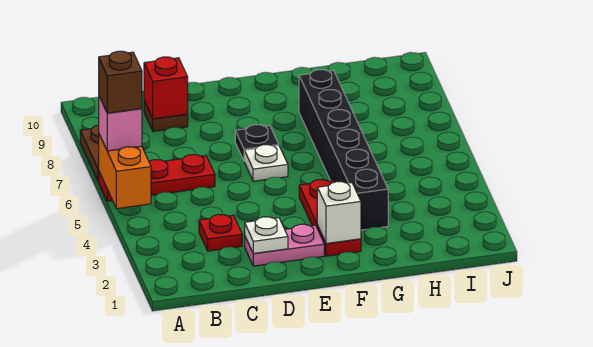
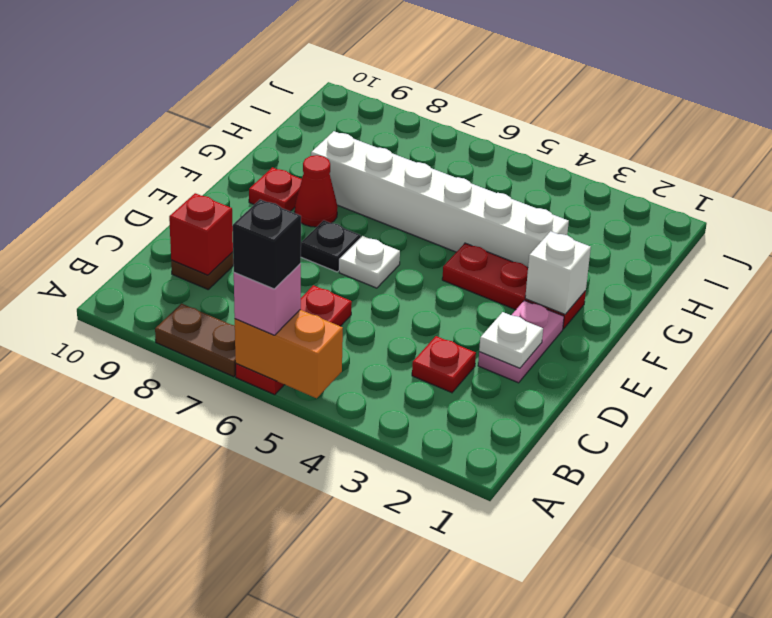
brown 1x1 brick [99,51,142,113] -> black 1x1 brick [233,200,301,289]
none -> red 1x1 cone [295,155,338,227]
none -> red 1x1 plate [249,167,302,211]
black 1x6 brick [299,70,388,230] -> white 1x6 brick [311,131,569,268]

